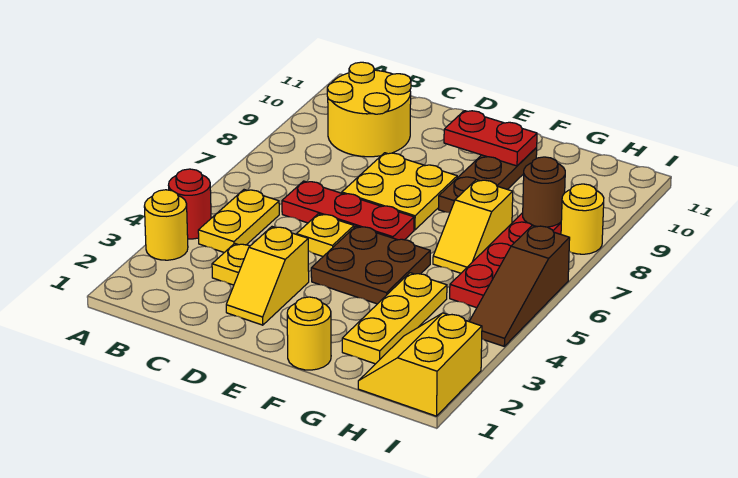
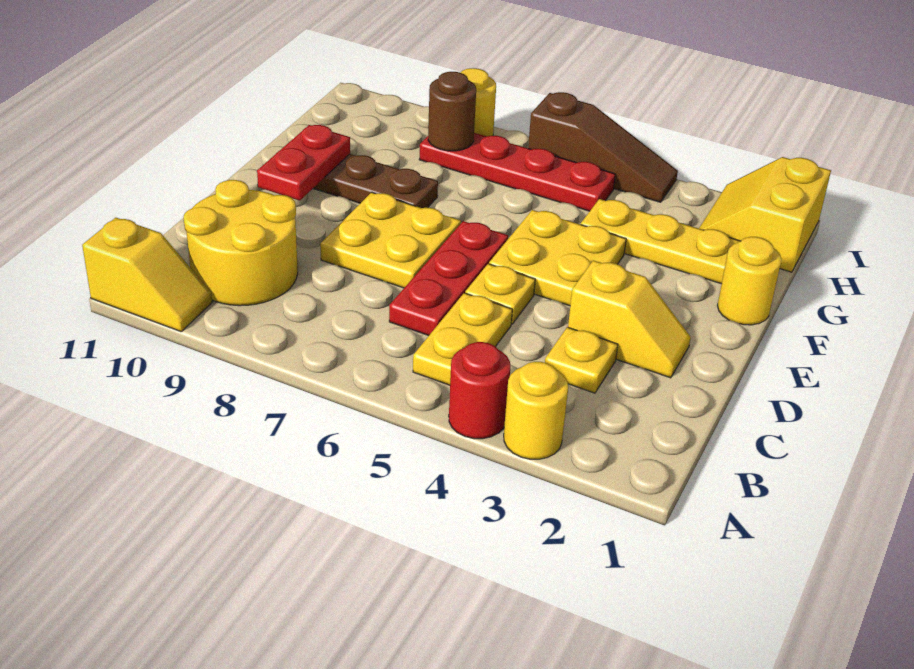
yellow 1x2 plate [198,190,279,252] -> yellow 1x2 plate turned to [413,293,512,385]
brown 2x2 plate [311,226,430,304] -> yellow 2x2 plate [489,210,626,306]
yellow 1x2 slope [433,180,513,273] -> yellow 1x2 slope moved to [82,218,212,331]
yellow 2x2 slope [358,313,482,416] -> yellow 2x2 slope turned to [699,157,831,272]

